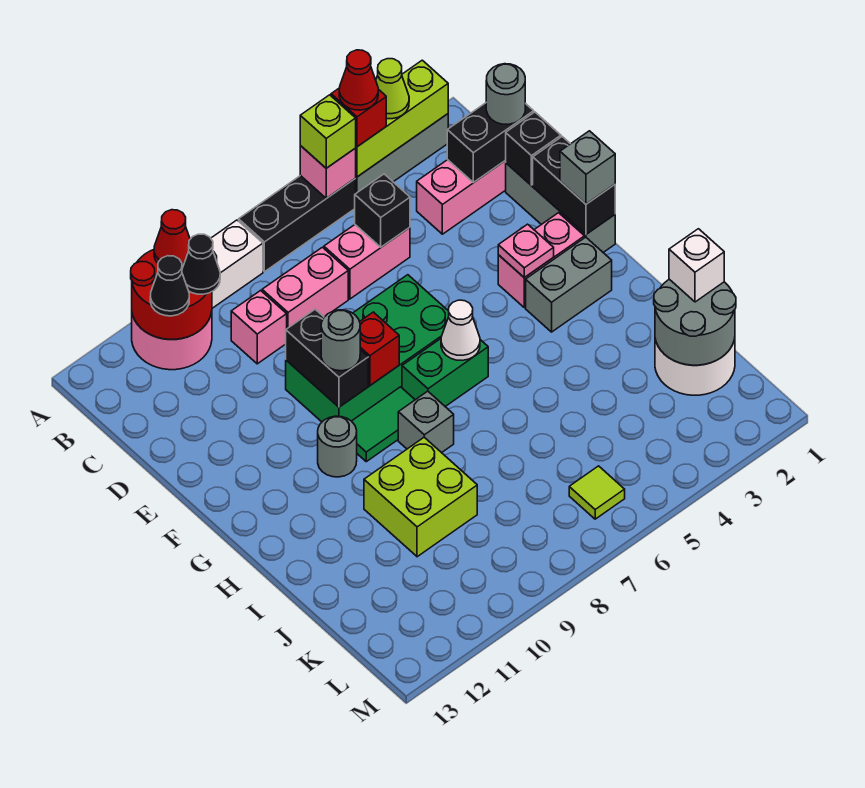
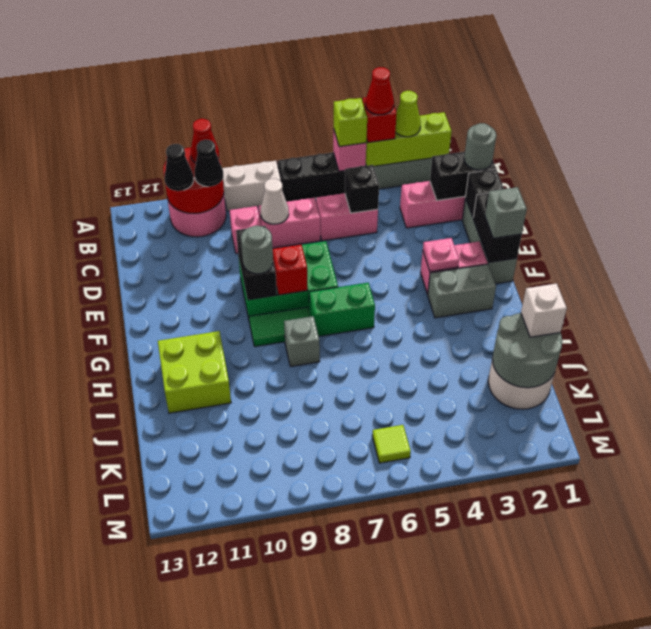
green 2x4 brick [286,275,449,422] -> green 2x3 brick [238,241,338,318]
white 1x1 cone [441,300,480,360] -> white 1x1 cone moved to [261,179,289,224]
grey 1x1 round brick [318,416,357,477] -> none
lime 2x2 brick [364,437,477,557] -> lime 2x2 brick moved to [158,331,231,413]

